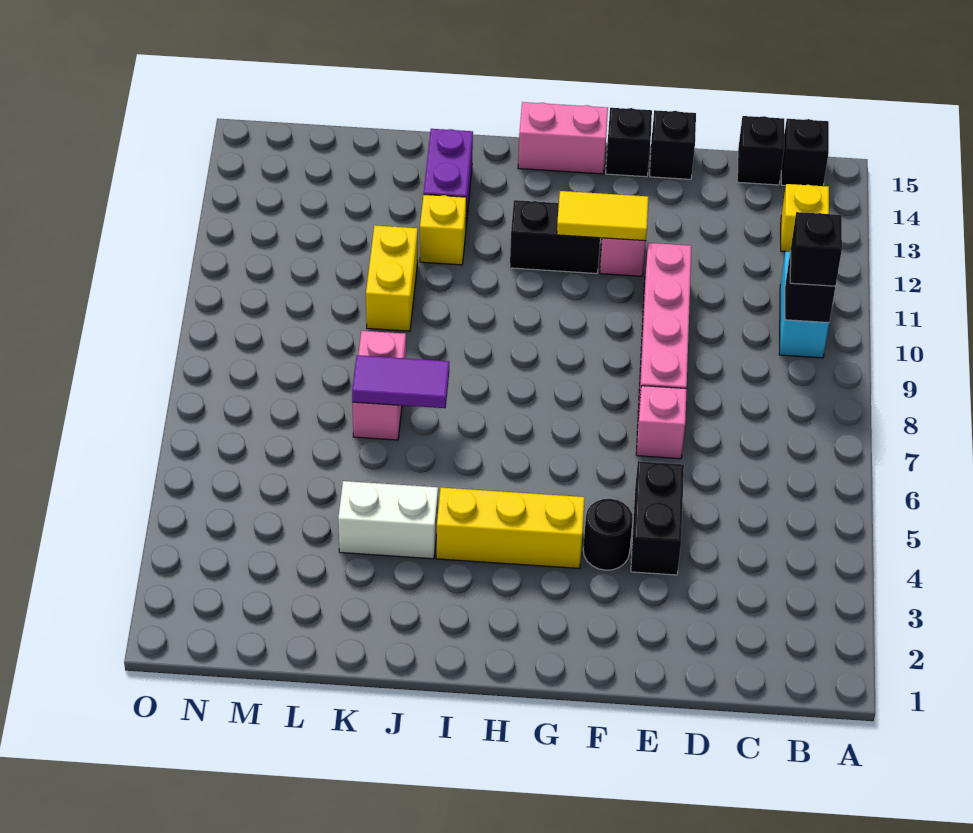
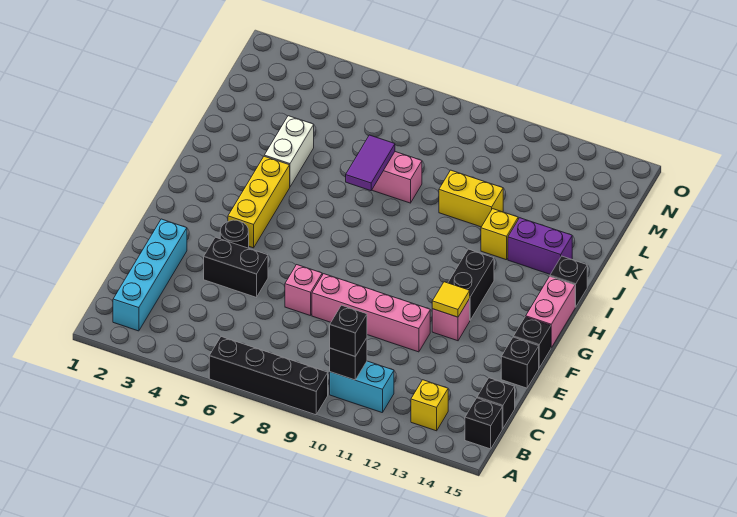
none -> black 1x4 brick [209,337,328,415]
none -> cyan 1x4 brick [113,219,187,331]
yellow 1x2 tile [557,191,648,241] -> yellow 1x1 tile [432,282,470,317]
none -> black 1x1 brick [550,256,587,307]

